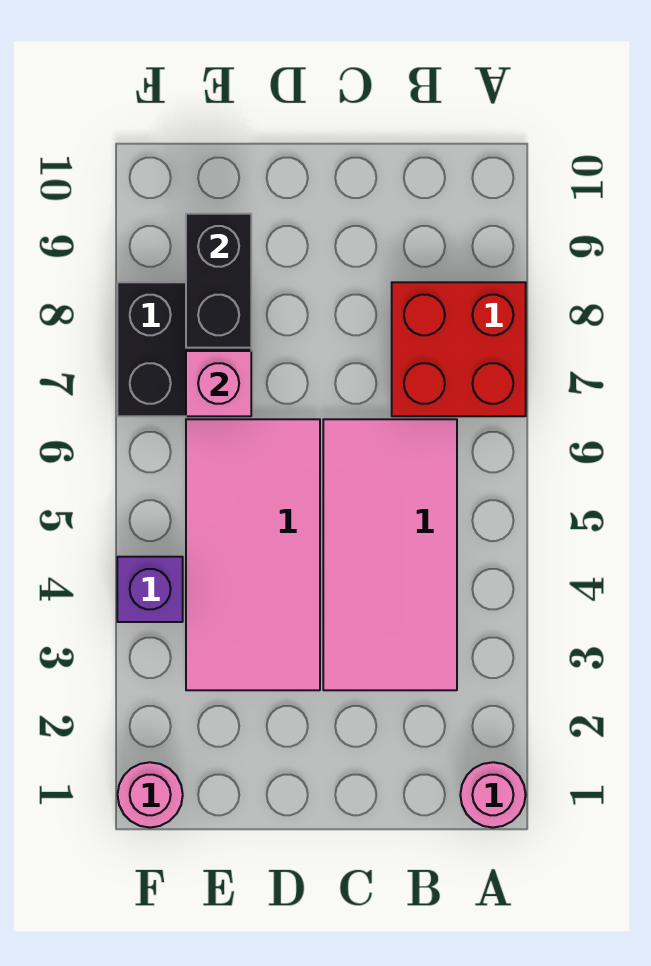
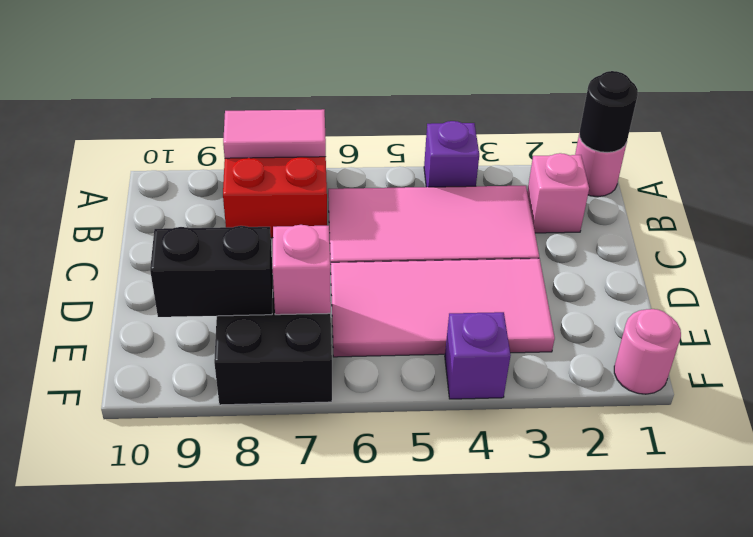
none -> black 1x1 round brick [580,71,638,152]
none -> purple 1x1 brick [424,121,479,187]
none -> pink 1x2 tile [223,109,326,158]
none -> pink 1x1 brick [527,153,589,233]

